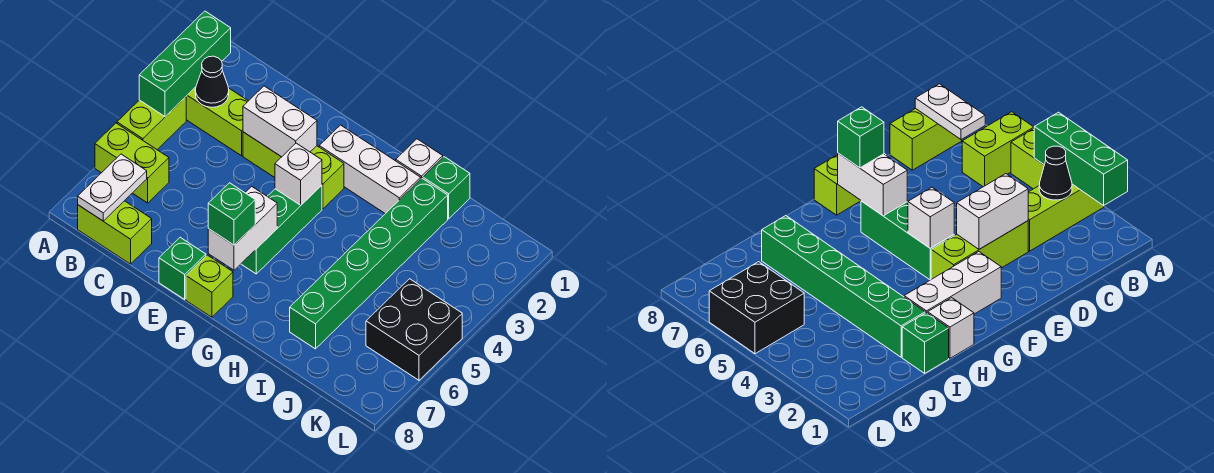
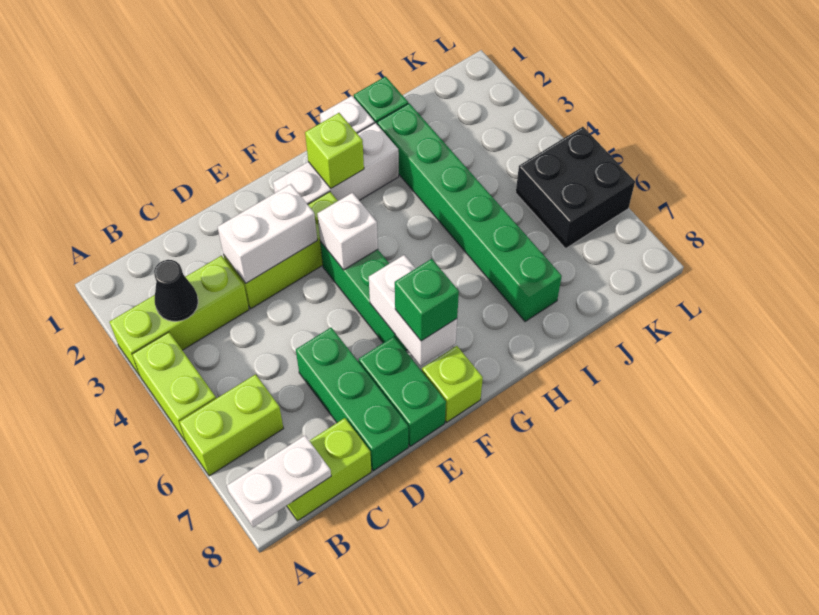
green 1x3 brick [139,11,231,116] -> green 1x3 brick moved to [296,327,408,471]
white 1x2 plate [78,154,147,221] -> white 1x2 plate turned to [227,436,331,527]
green 1x1 brick [159,237,206,299] -> green 1x2 brick [359,337,446,446]
none -> lime 1x1 brick [305,113,364,188]

